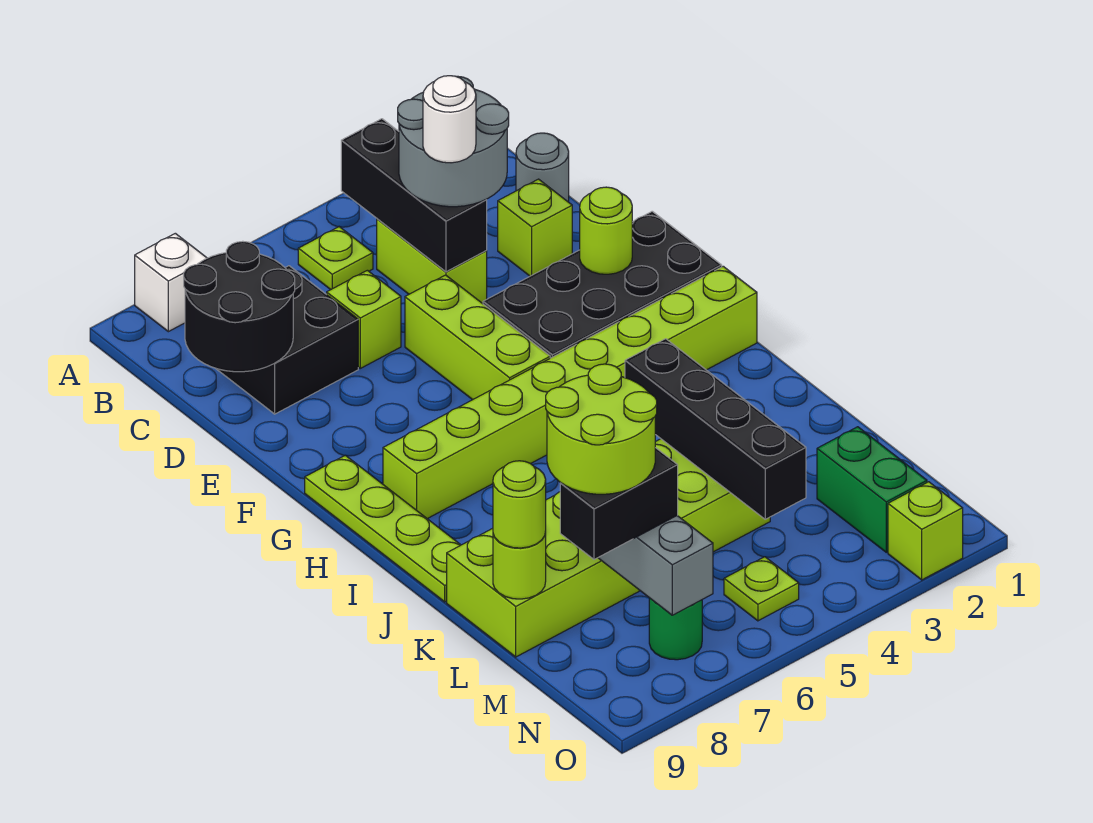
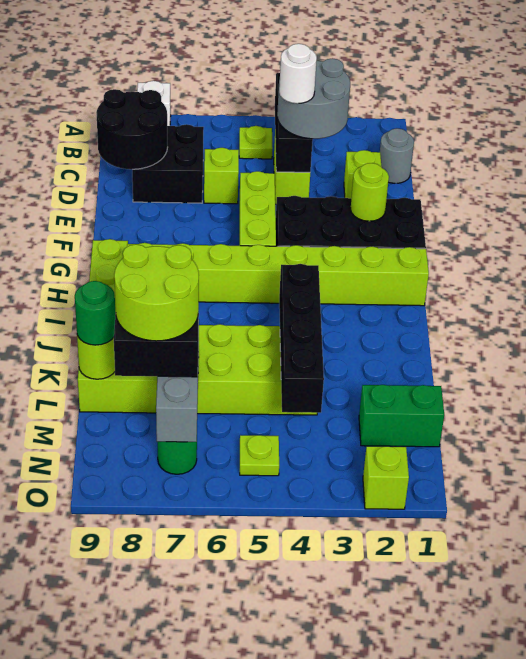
lime 1x1 round brick [493,461,546,548] -> green 1x1 round brick [75,281,115,345]
green 1x2 brick [817,427,927,552] -> green 1x2 brick turned to [359,385,444,447]

